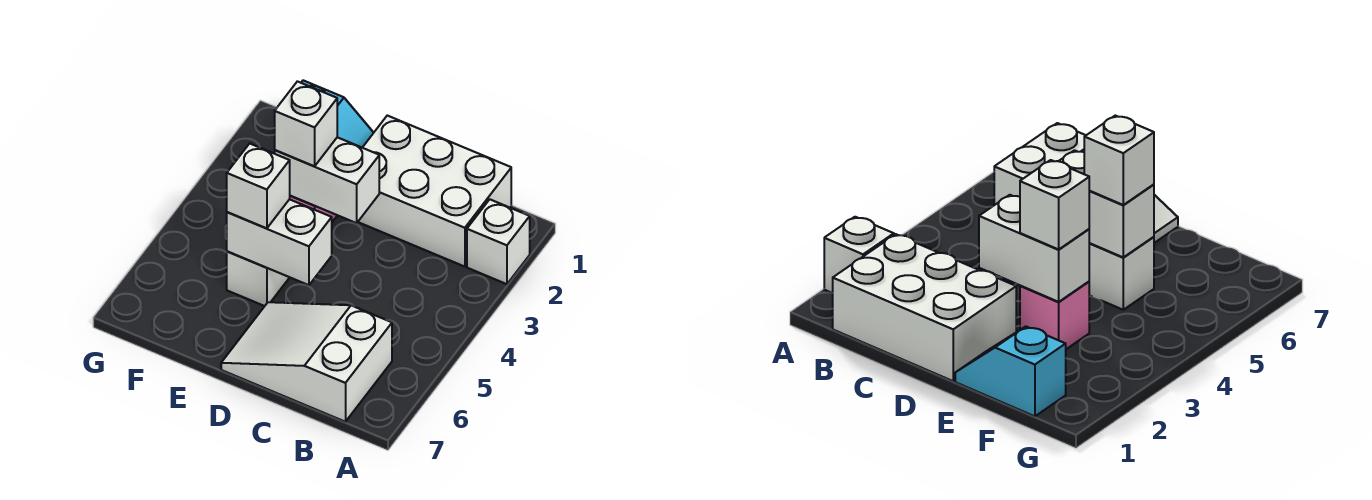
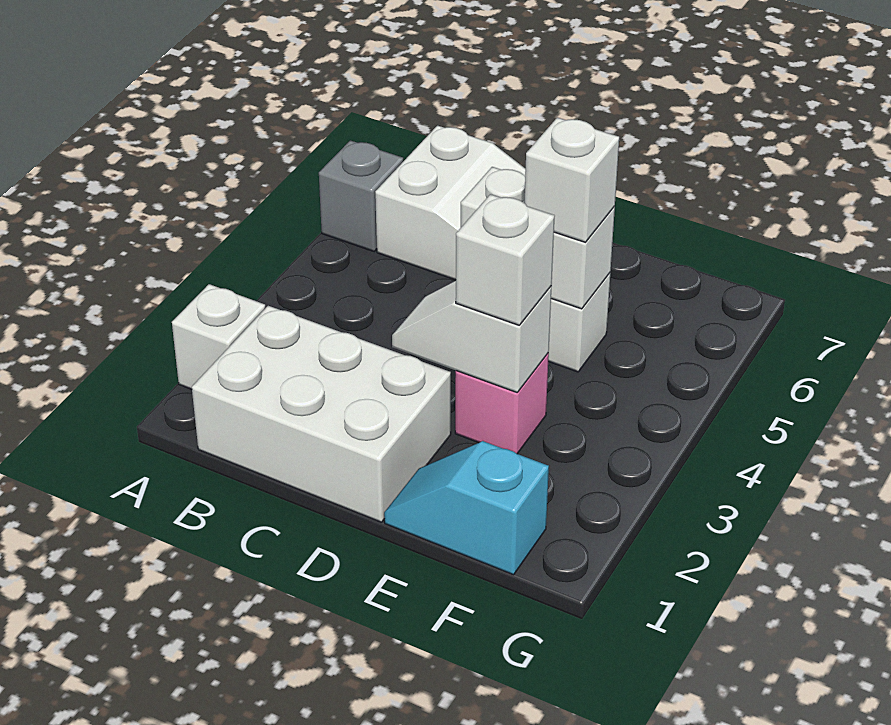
none -> grey 1x1 brick [319,140,403,251]
white 1x2 brick [275,137,379,223] -> white 1x2 slope [392,281,552,392]

